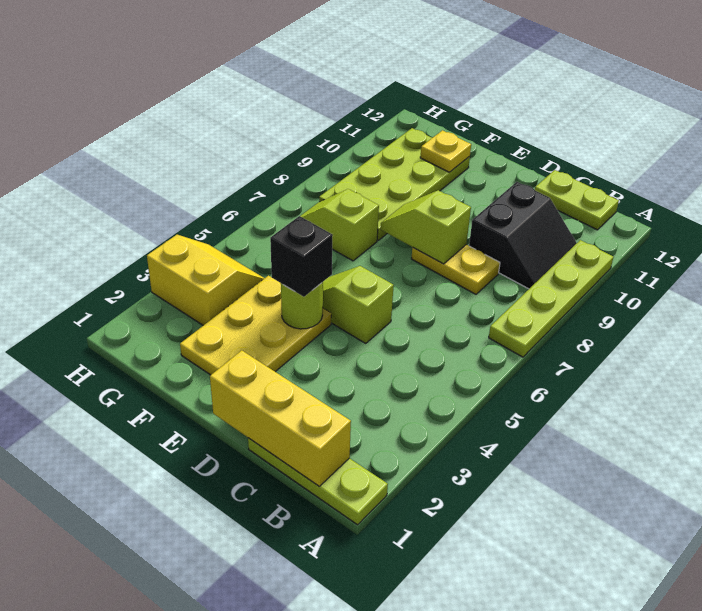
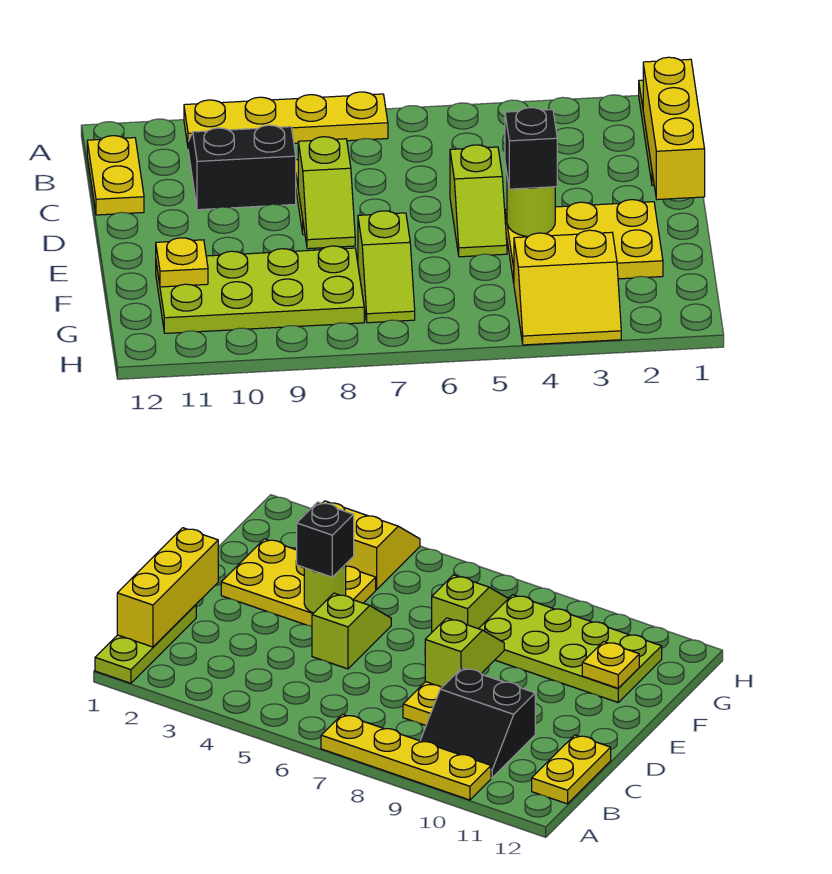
lime 1x4 plate [489,240,613,357] -> yellow 1x4 plate [184,92,388,145]
lime 1x2 plate [535,170,619,230] -> yellow 1x2 plate [87,136,144,215]
yellow 2x2 slope [147,235,264,325] -> yellow 2x2 slope turned to [514,230,621,345]

